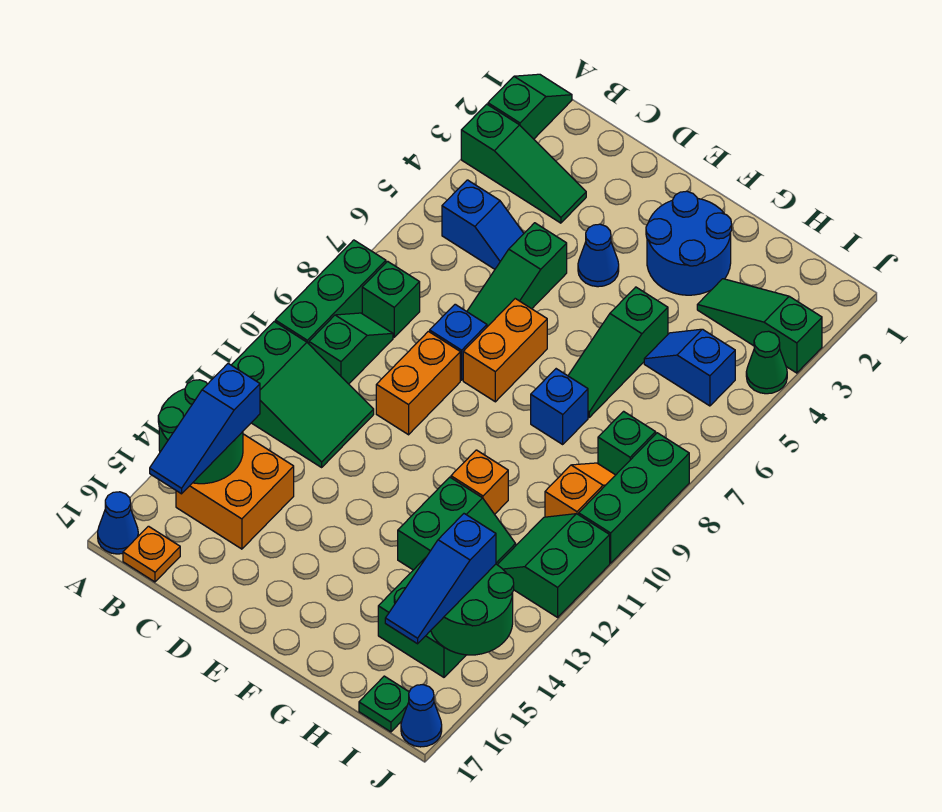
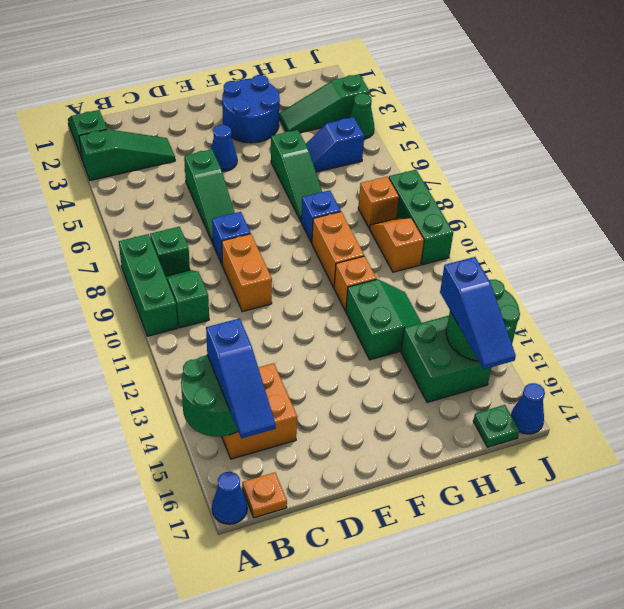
green 2x3 slope [232,322,374,467] -> none
blue 1x2 slope [442,180,524,269] -> none
orange 1x2 brick [463,299,547,402] -> orange 1x2 brick moved to [312,212,364,287]
green 1x1 brick [598,411,656,475] -> orange 1x1 brick [358,176,399,229]
green 2x2 slope [498,514,610,617] -> none

